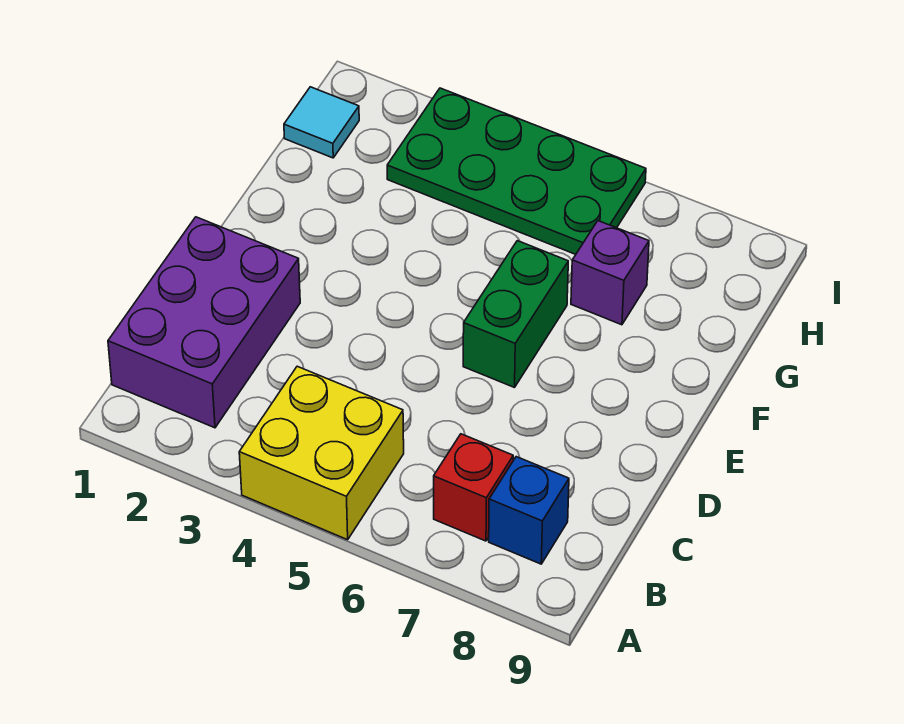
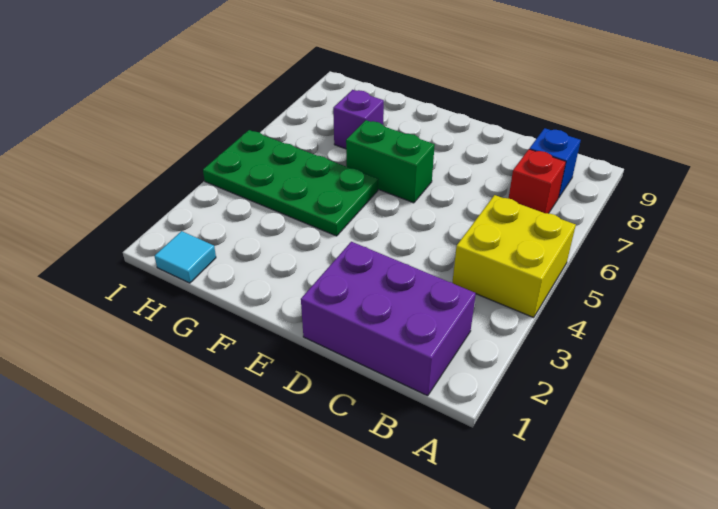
green 2x4 plate [387,88,646,254] -> green 2x4 plate turned to [203,130,378,236]

